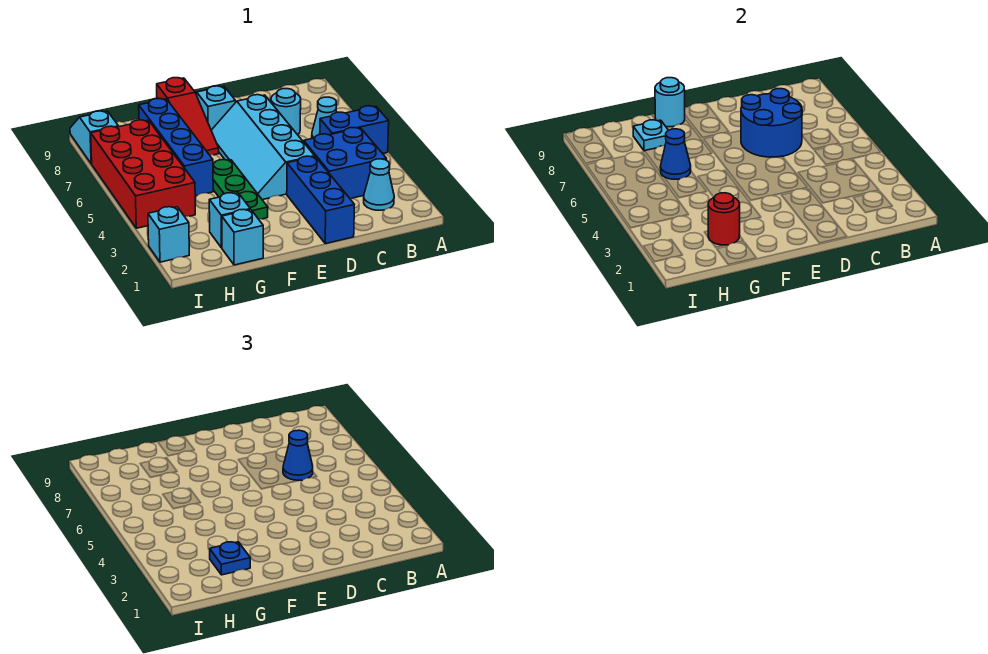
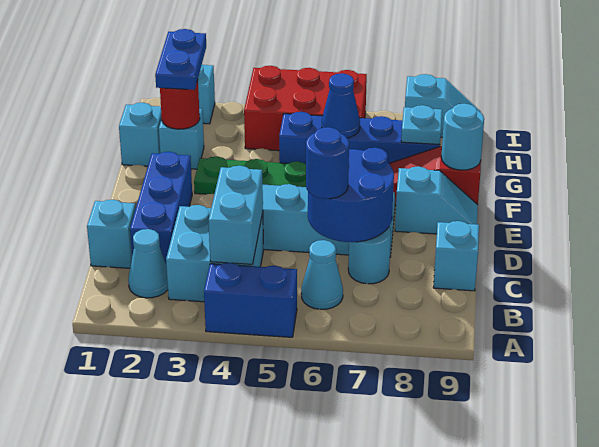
blue 1x2 brick [320,106,389,153] -> blue 1x2 brick turned to [204,263,297,337]
blue 2x2 brick [304,128,387,198] -> cyan 2x2 brick [166,205,264,302]
none -> cyan 1x2 brick [209,166,263,264]
none -> cyan 1x1 brick [87,200,136,268]
blue 1x1 cone [283,430,313,480] -> blue 1x1 round brick [306,127,349,199]
none -> cyan 1x1 brick [433,221,479,291]
blue 1x3 brick [287,156,354,244] -> blue 1x3 brick turned to [130,152,192,263]
blue 1x1 plate [210,542,250,575] -> blue 1x2 plate [155,29,206,90]
red 2x4 brick [91,120,195,228] -> red 2x3 brick [244,66,367,151]

